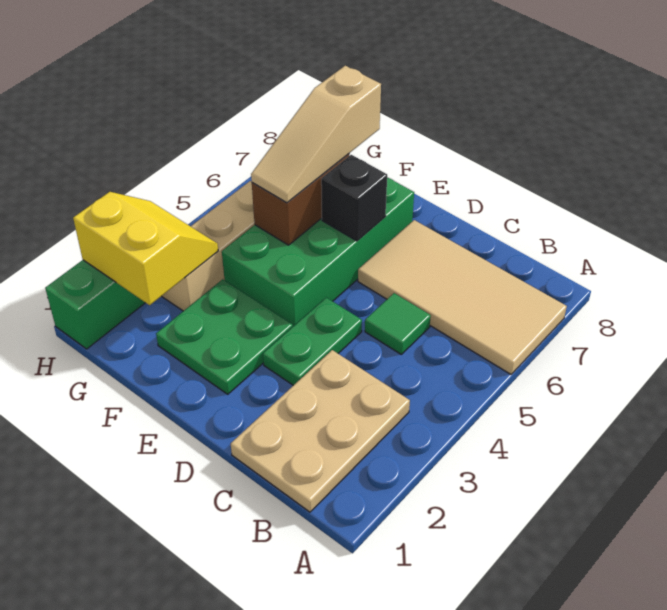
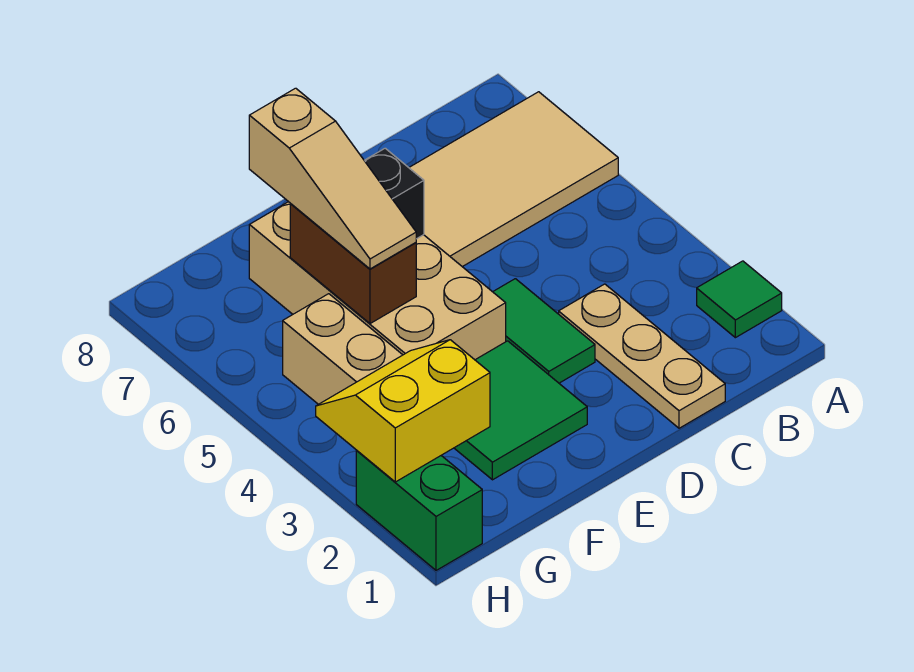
tan 2x3 plate [231,350,410,512] -> tan 1x3 plate [559,284,725,428]
green 1x1 tile [365,293,431,354] -> green 1x1 tile moved to [697,261,782,338]
green 1x2 plate [263,298,362,385] -> green 1x2 tile [493,279,595,383]
green 2x2 plate [156,279,293,394] -> green 2x2 tile [454,341,587,480]
green 2x4 brick [222,177,414,326] -> tan 2x4 brick [249,202,506,360]

